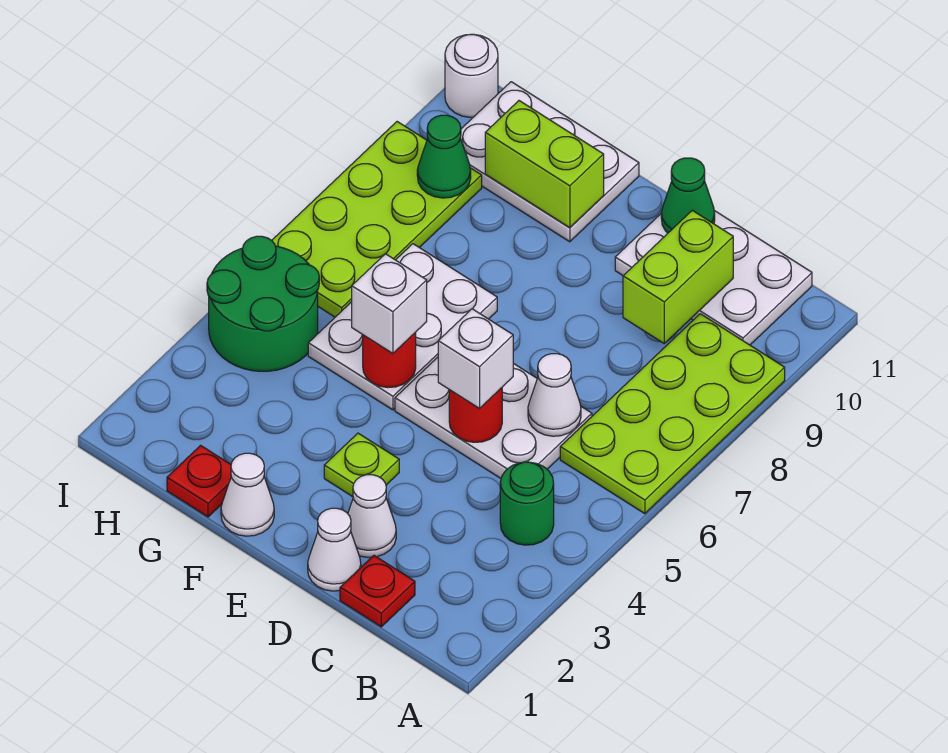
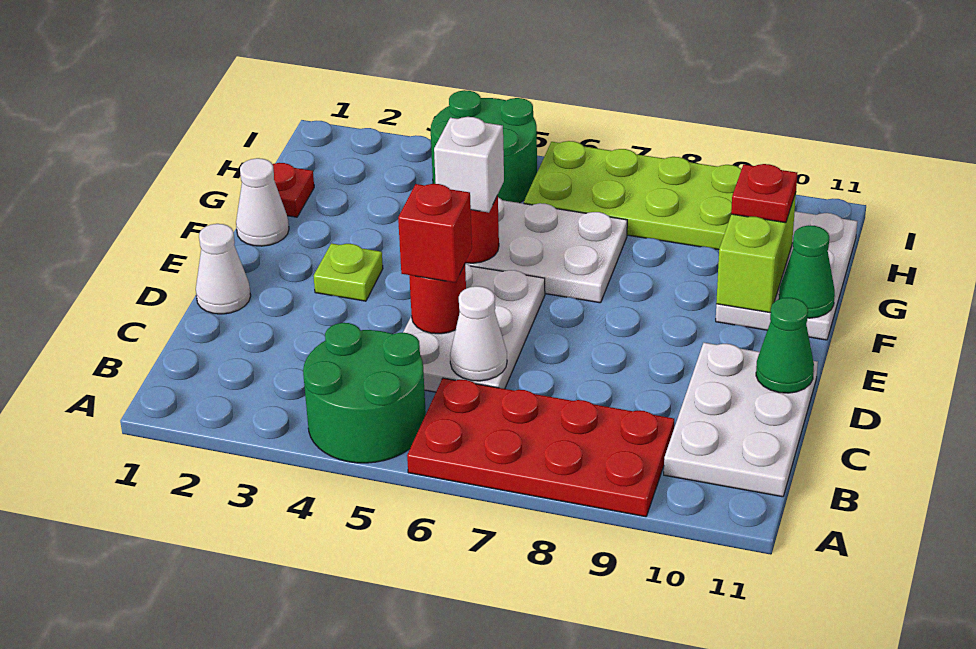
lime 2x4 plate [560,314,785,514] -> red 2x4 plate [407,378,674,517]
green 1x1 round brick [500,462,554,545] -> green 2x2 round brick [303,323,426,463]
red 1x1 plate [340,556,415,627] -> red 1x1 plate moved to [731,164,797,223]
lime 1x2 brick [623,210,733,343] -> none
white 1x1 cone [348,475,396,557] -> none
white 1x1 brick [438,309,513,408] -> red 1x1 brick [398,184,472,283]
green 1x1 cone [417,115,471,198] -> green 1x1 cone moved to [779,225,835,318]
white 1x1 round brick [445,34,498,117] -> none

